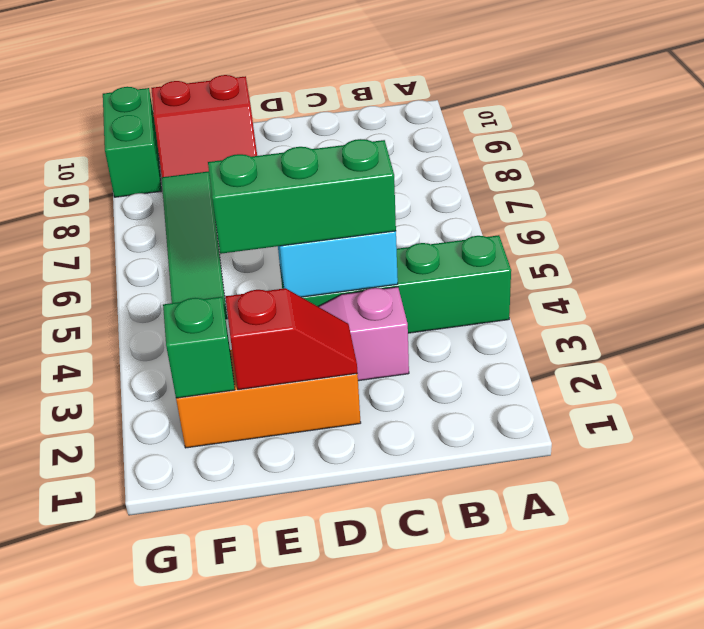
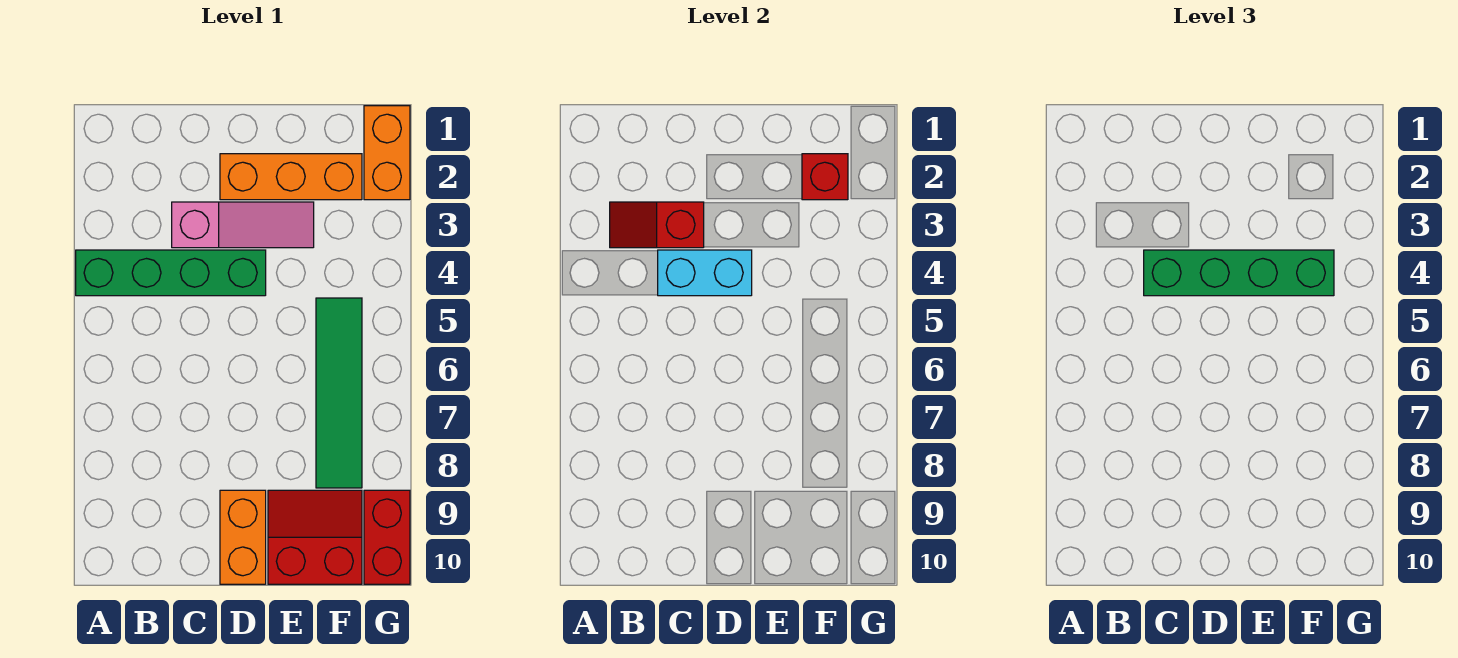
green 1x3 brick [208,139,396,254] -> green 1x4 brick [1144,250,1334,296]
red 1x2 slope [225,288,357,390] -> red 1x2 slope moved to [610,202,704,248]
none -> orange 1x2 brick [220,490,266,584]
green 1x1 brick [163,297,235,398] -> red 1x1 brick [802,154,848,200]
none -> orange 1x2 brick [364,106,410,200]
green 1x2 brick [103,87,161,197] -> red 1x2 brick [364,490,410,584]

